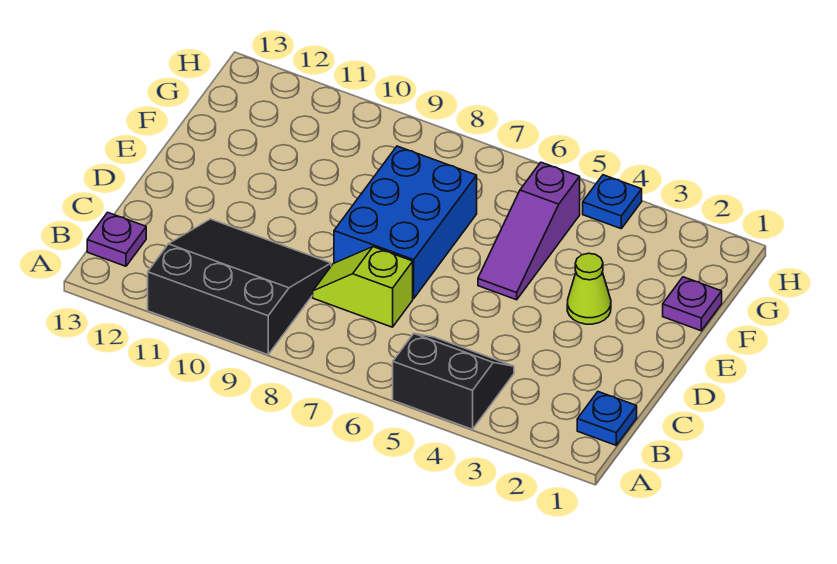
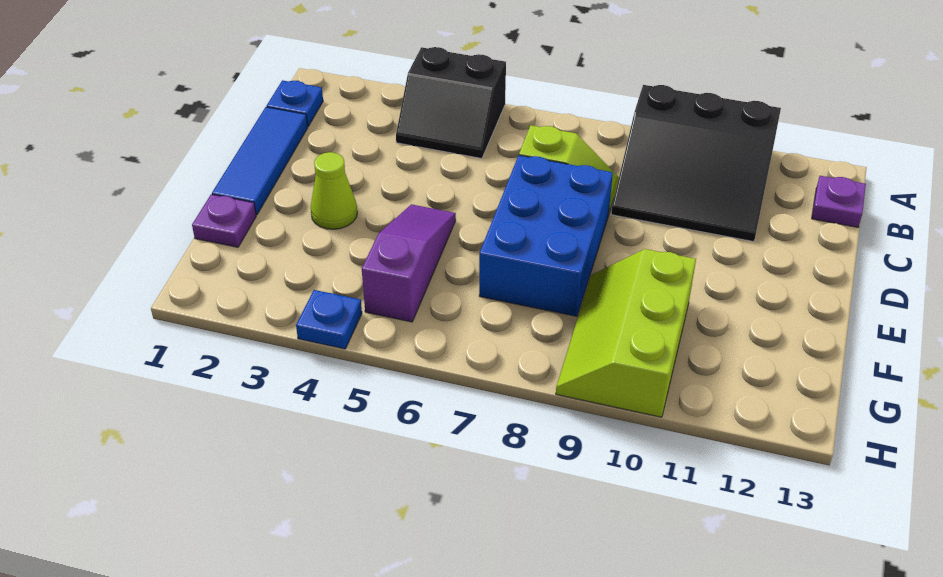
none -> blue 1x3 tile [212,107,308,215]
none -> lime 2x3 slope [556,249,696,417]

